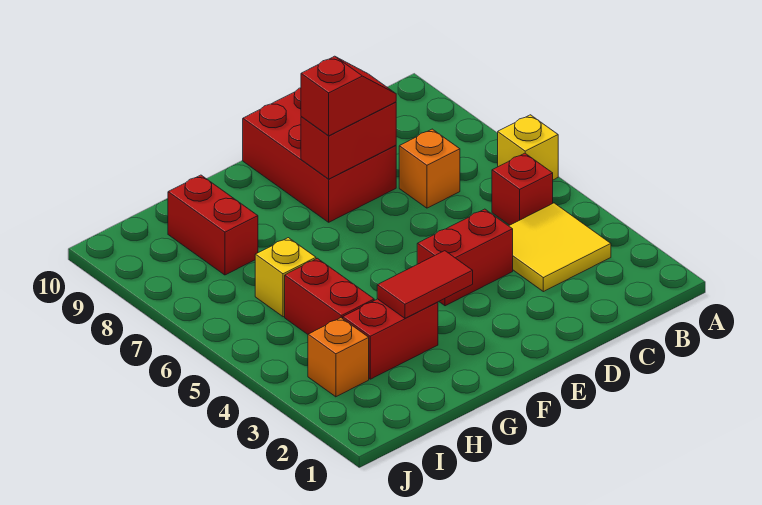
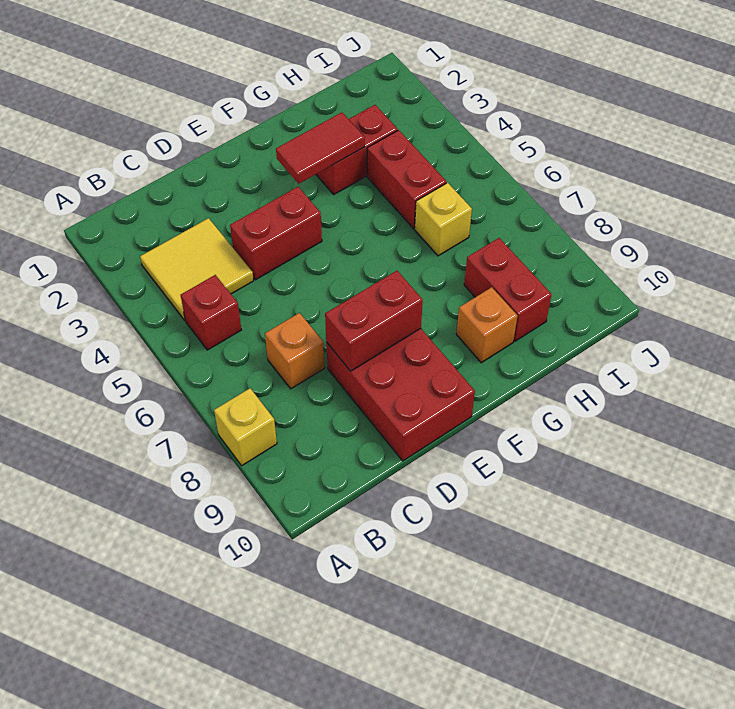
yellow 1x1 brick [498,115,558,180] -> yellow 1x1 brick moved to [214,388,277,465]
red 1x2 slope [301,56,396,136] -> none
orange 1x1 brick [308,318,369,397] -> orange 1x1 brick moved to [456,287,517,363]

